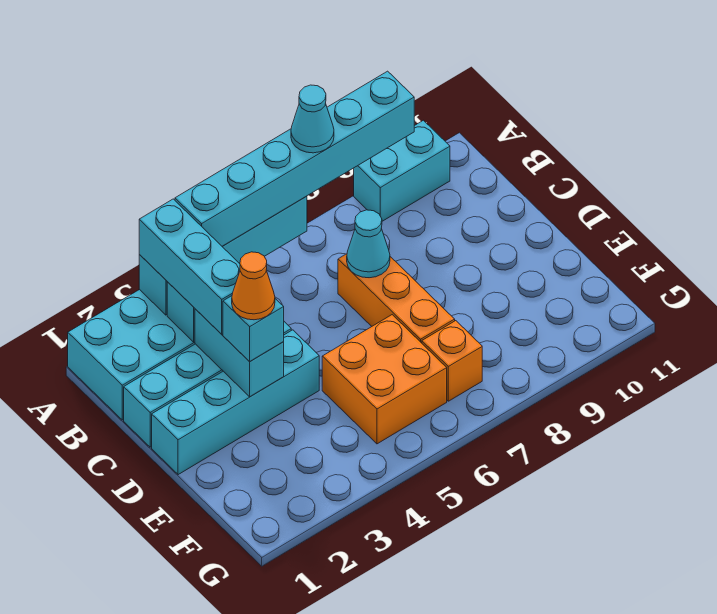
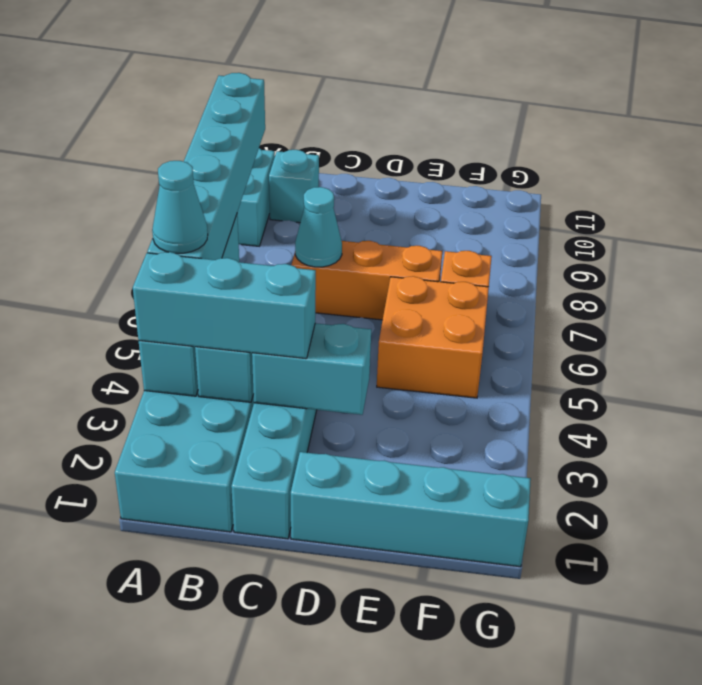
cyan 1x1 cone [291,85,334,153] -> cyan 1x1 cone moved to [152,161,208,253]
cyan 1x4 brick [152,330,319,475] -> cyan 1x4 brick turned to [291,452,531,567]
cyan 1x1 brick [223,296,284,362] -> cyan 1x1 brick moved to [269,150,319,223]
orange 1x1 cone [232,252,275,320] -> none

